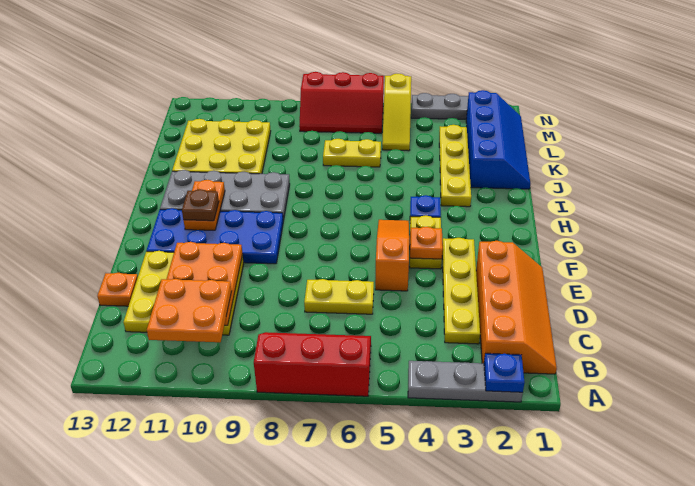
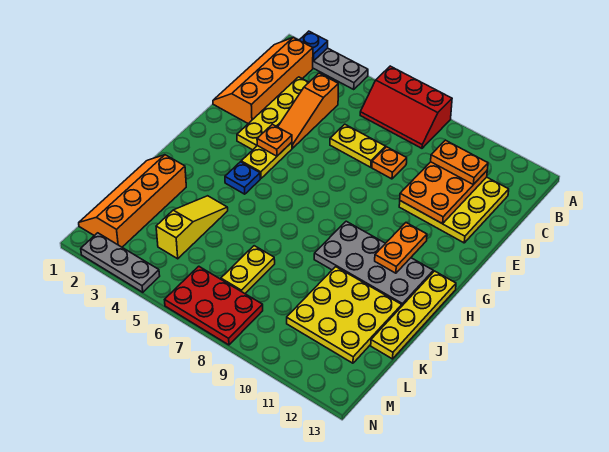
orange 2x2 plate [147,279,231,342] -> orange 1x2 plate [431,140,488,185]
orange 1x1 plate [97,273,138,306] -> orange 1x1 plate moved to [372,147,407,179]
orange 1x3 slope [375,220,409,291] -> orange 1x3 slope moved to [278,73,338,148]
blue 2x4 plate [146,208,283,264] -> none
brown 1x1 plate [182,189,219,221] -> none
yellow 1x4 plate [439,125,471,207] -> yellow 1x4 plate moved to [371,271,456,359]
blue 2x4 slope [466,90,530,189] -> orange 2x4 slope [79,155,186,247]
yellow 1x2 plate [323,139,381,167] -> yellow 1x2 plate turned to [221,246,275,293]
yellow 1x3 slope [382,74,411,151] -> yellow 1x3 slope moved to [156,196,228,259]
red 2x3 slope [299,72,384,133] -> red 2x3 plate [165,266,263,345]

